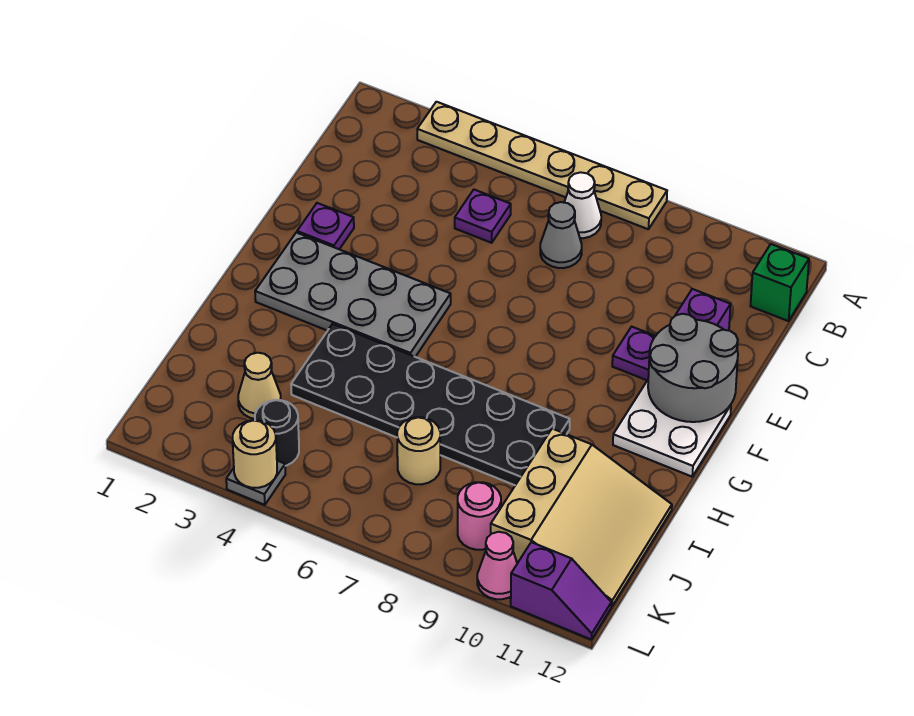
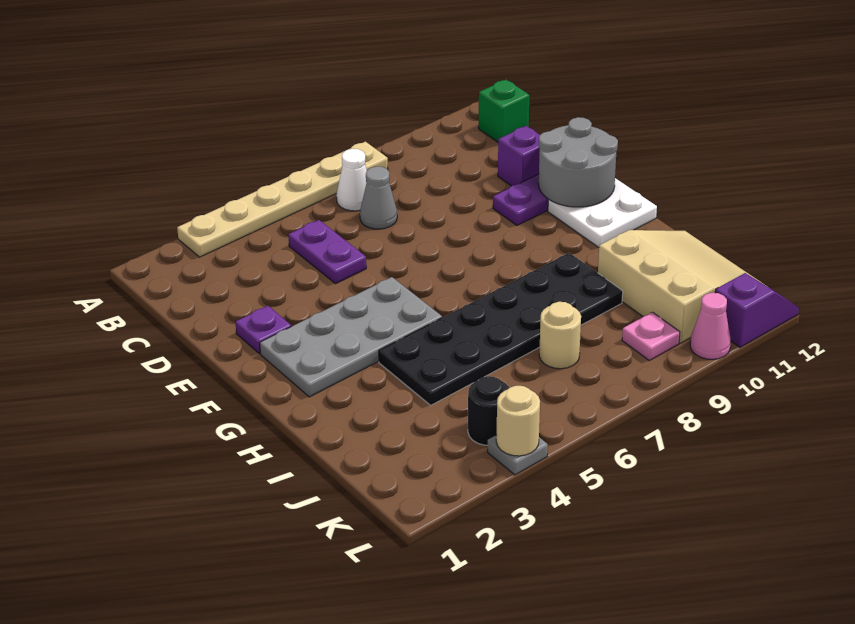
purple 1x1 plate [455,190,511,243] -> purple 1x2 plate [288,220,366,284]
tan 1x1 cone [238,353,281,419] -> none
pink 1x1 round brick [458,482,501,550] -> pink 1x1 plate [622,312,680,360]

